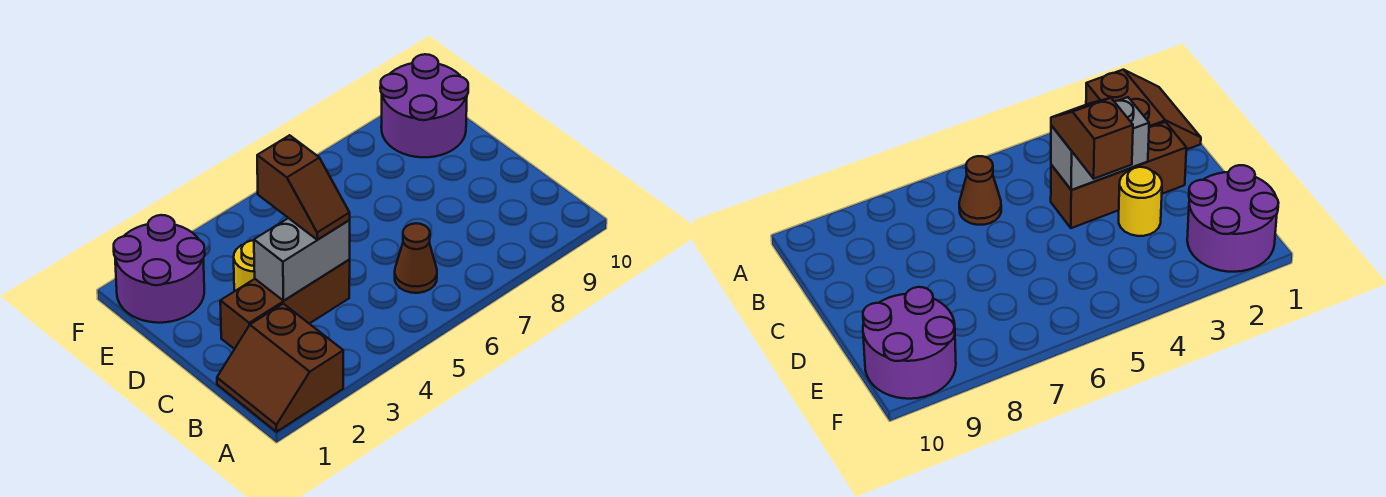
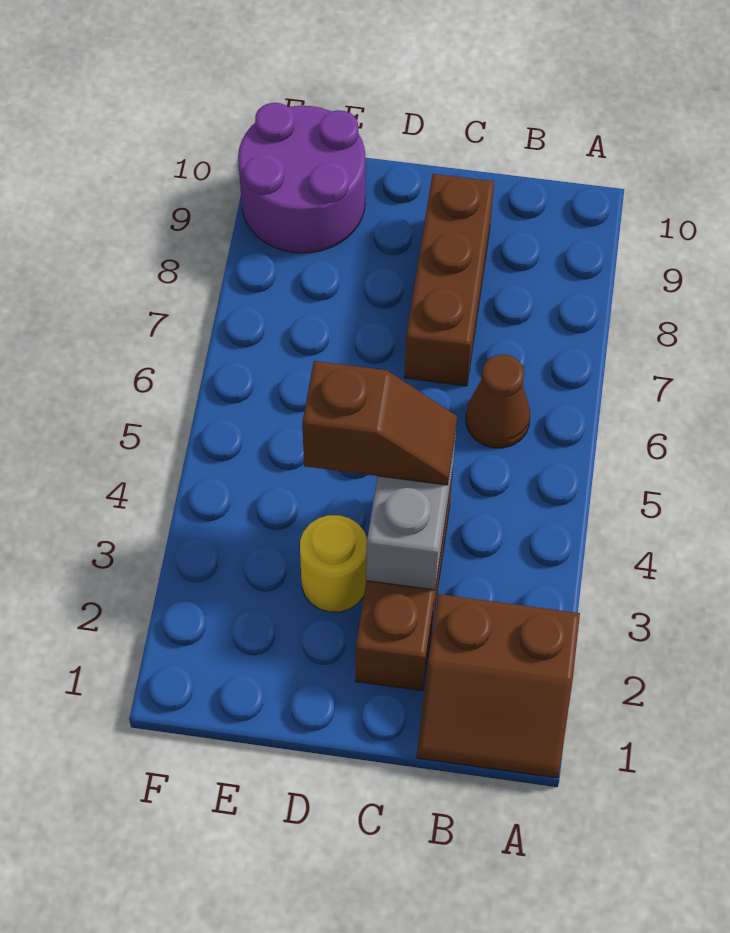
none -> brown 1x3 brick [404,174,494,386]
purple 2x2 round brick [114,215,205,323] -> none

